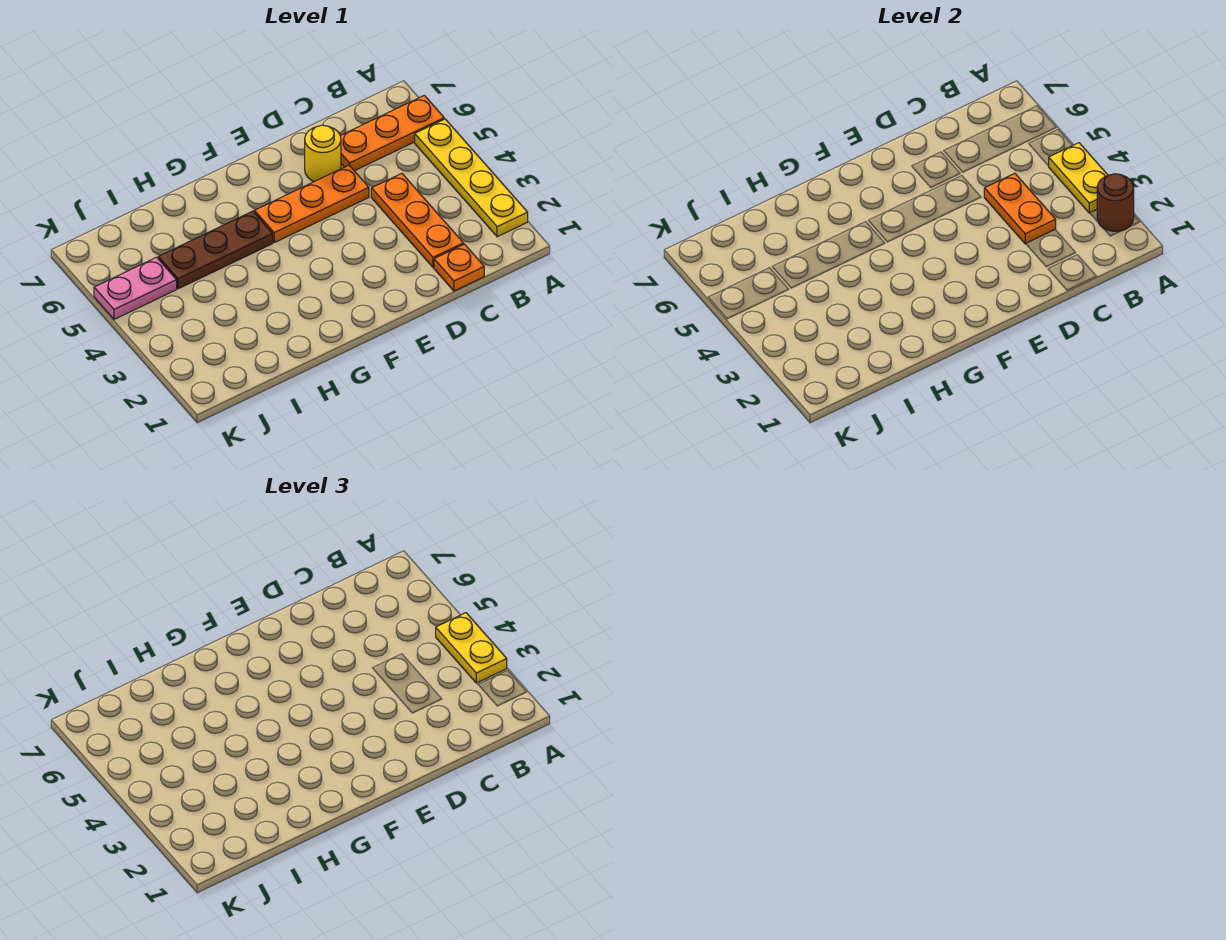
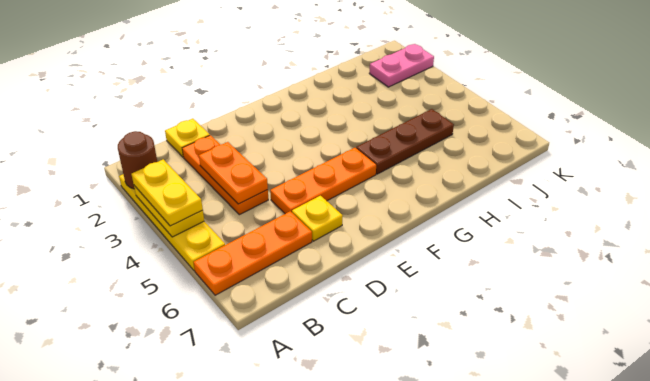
orange 1x1 plate [434,244,484,291] -> yellow 1x1 plate [165,119,210,157]
yellow 1x1 round brick [305,125,341,182] -> yellow 1x1 plate [292,196,343,241]
pink 1x2 plate [94,257,177,319] -> pink 1x2 plate moved to [369,44,434,87]

